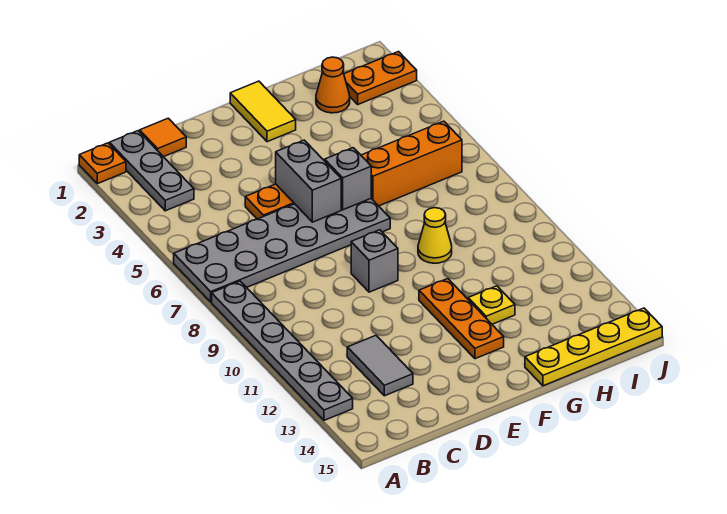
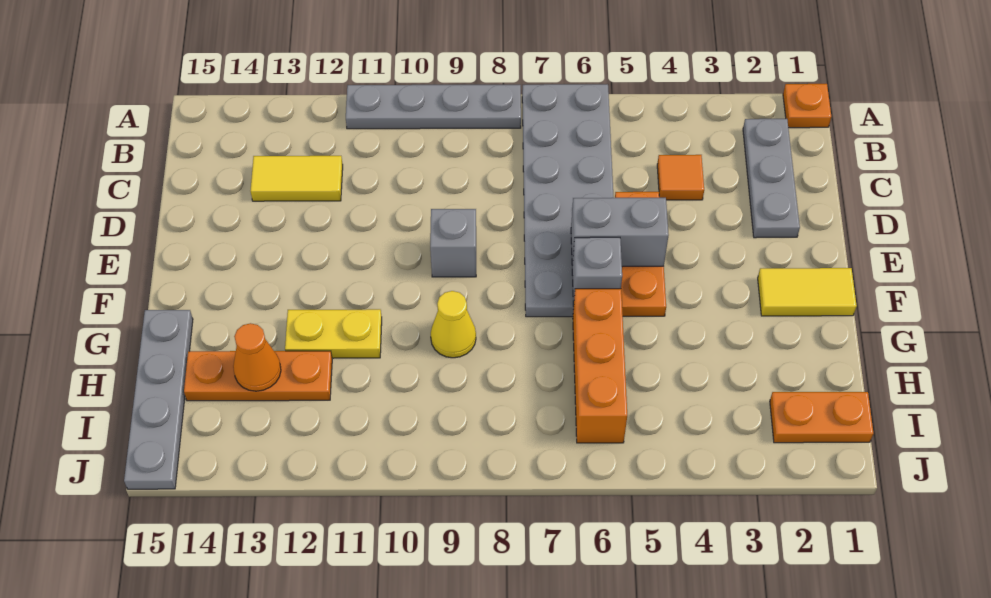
grey 1x6 plate [212,281,353,420] -> grey 1x4 plate [346,85,521,129]
grey 1x3 plate [109,131,194,211] -> grey 1x3 plate turned to [743,119,800,238]
orange 1x1 tile [140,118,186,157] -> orange 1x1 tile moved to [657,155,704,200]
grey 1x2 tile [347,336,413,396] -> yellow 1x2 tile [250,156,343,201]
orange 1x3 plate [419,279,504,359] -> orange 1x3 plate moved to [184,351,332,401]
yellow 1x1 plate [468,286,515,324] -> yellow 1x2 plate [285,309,382,358]
yellow 1x4 plate [525,308,662,386] -> grey 1x4 plate [124,310,193,489]
orange 1x1 cone [316,57,350,113] -> orange 1x1 cone moved to [233,323,281,391]
orange 1x2 plate [344,52,417,104] -> orange 1x2 plate turned to [770,392,874,443]

